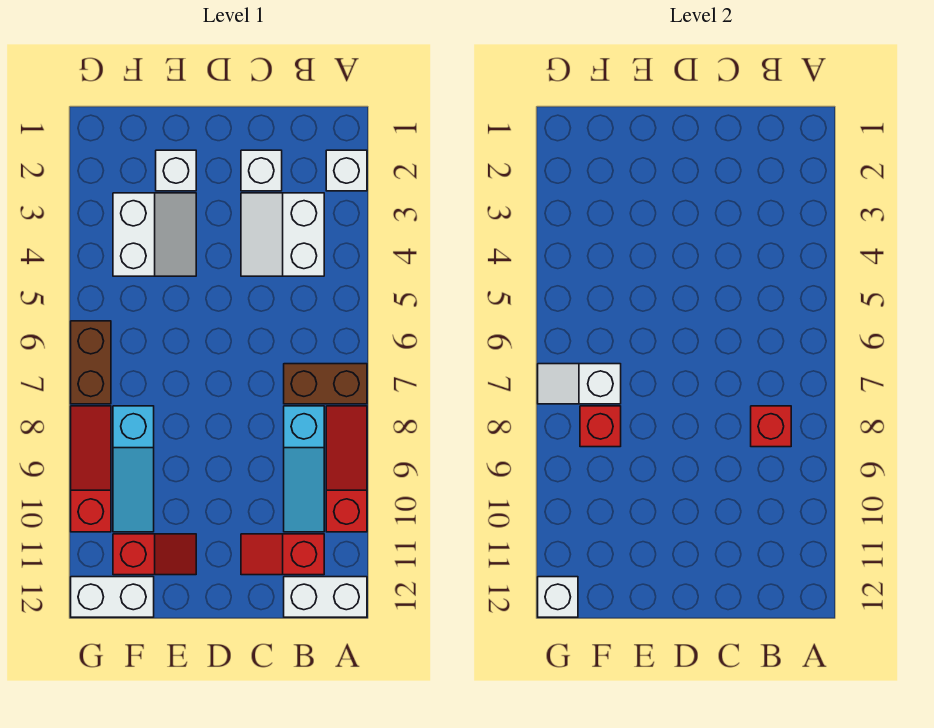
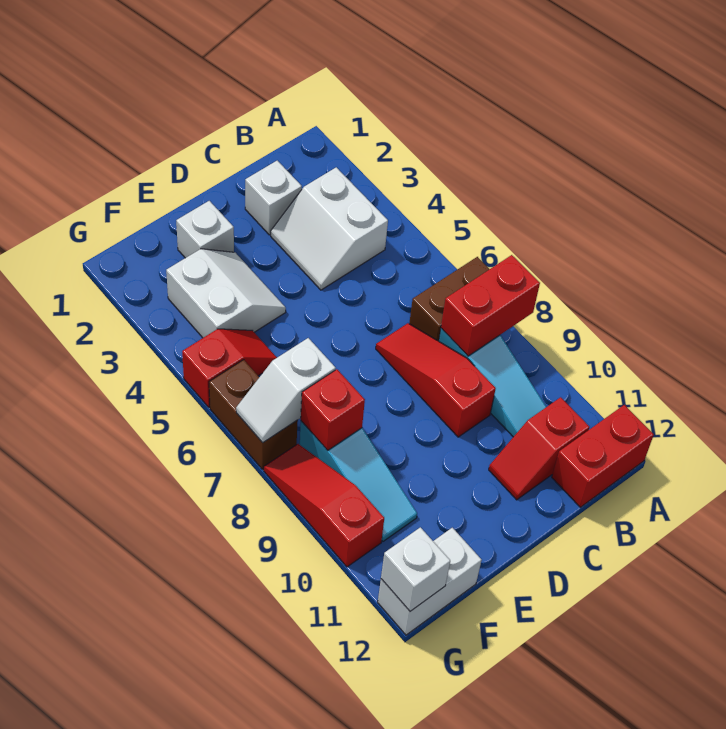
white 1x1 brick [326,150,367,191] -> none
red 1x3 slope [326,406,367,532] -> red 1x3 slope moved to [376,323,496,437]
white 1x2 brick [284,577,367,617] -> red 1x2 brick [552,405,654,507]
red 1x1 brick [751,406,791,447] -> red 1x2 brick [441,255,540,356]
red 1x2 slope [113,534,196,575] -> red 1x2 slope moved to [182,329,277,407]

